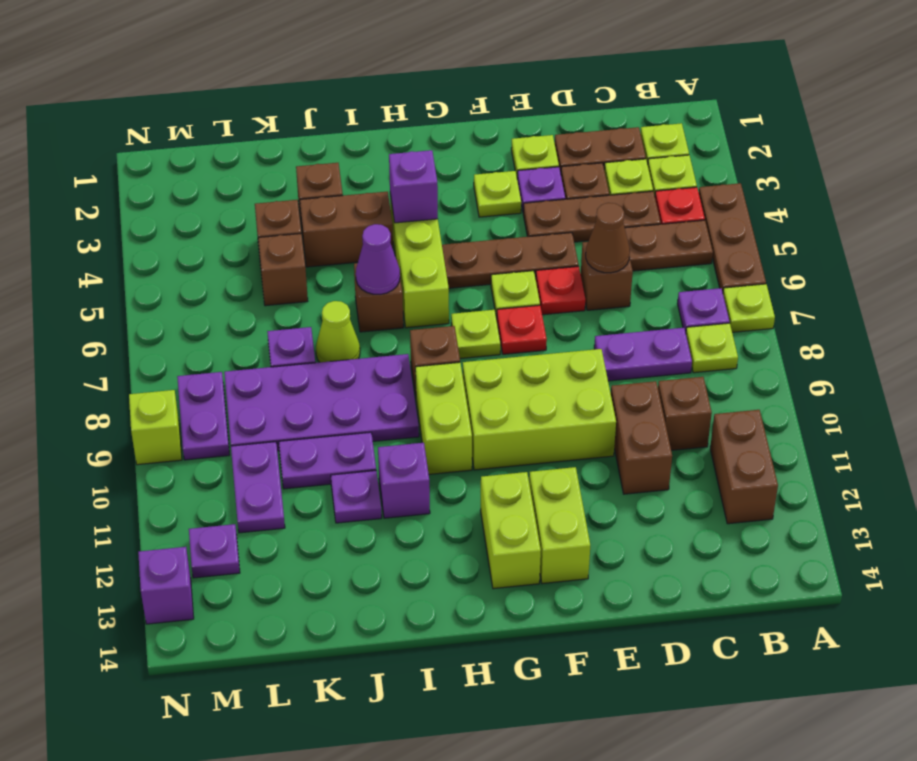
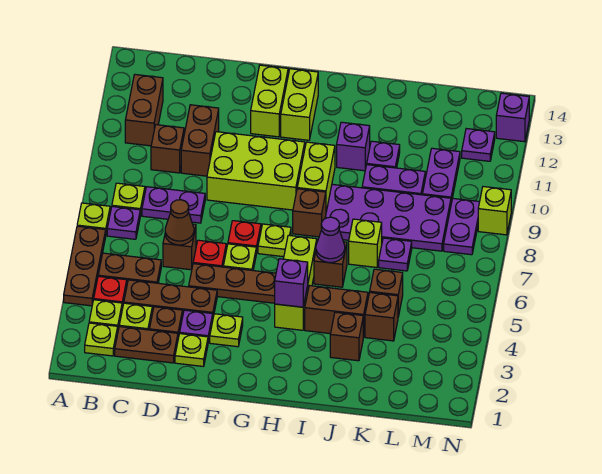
lime 1x1 cone [316,301,360,362] -> lime 1x1 brick [349,219,382,267]

